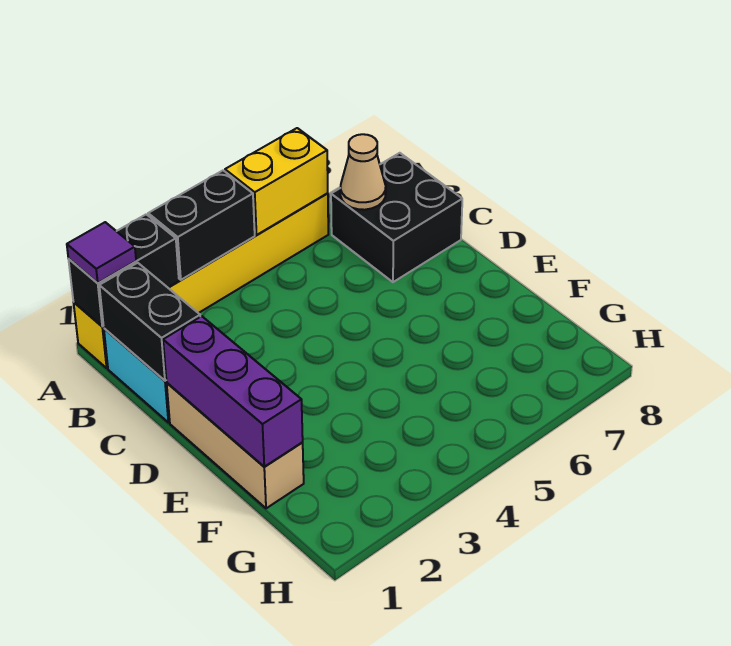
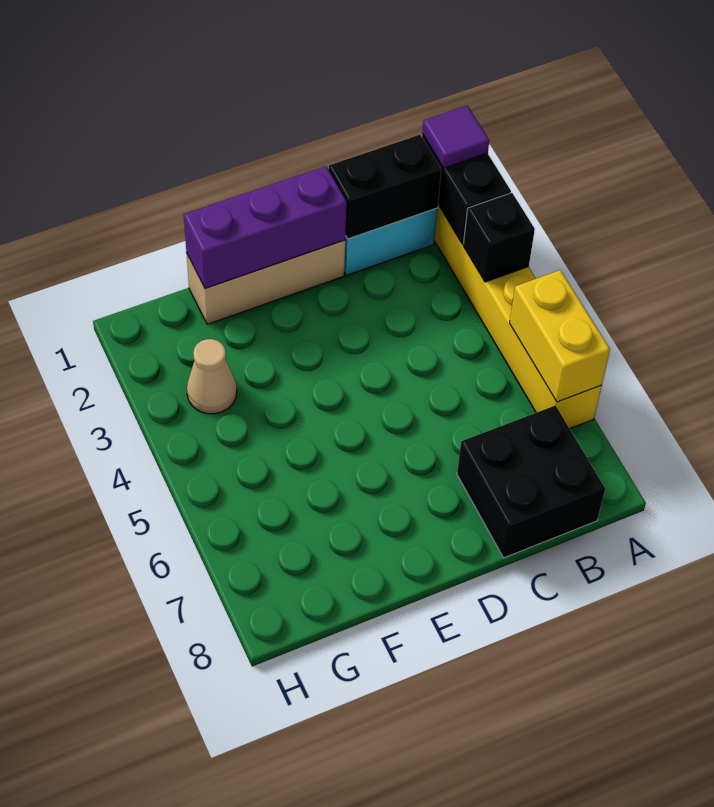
black 1x2 brick [148,171,255,280] -> black 1x1 brick [463,193,535,282]
tan 1x1 cone [340,134,386,210] -> tan 1x1 cone moved to [187,339,237,414]

